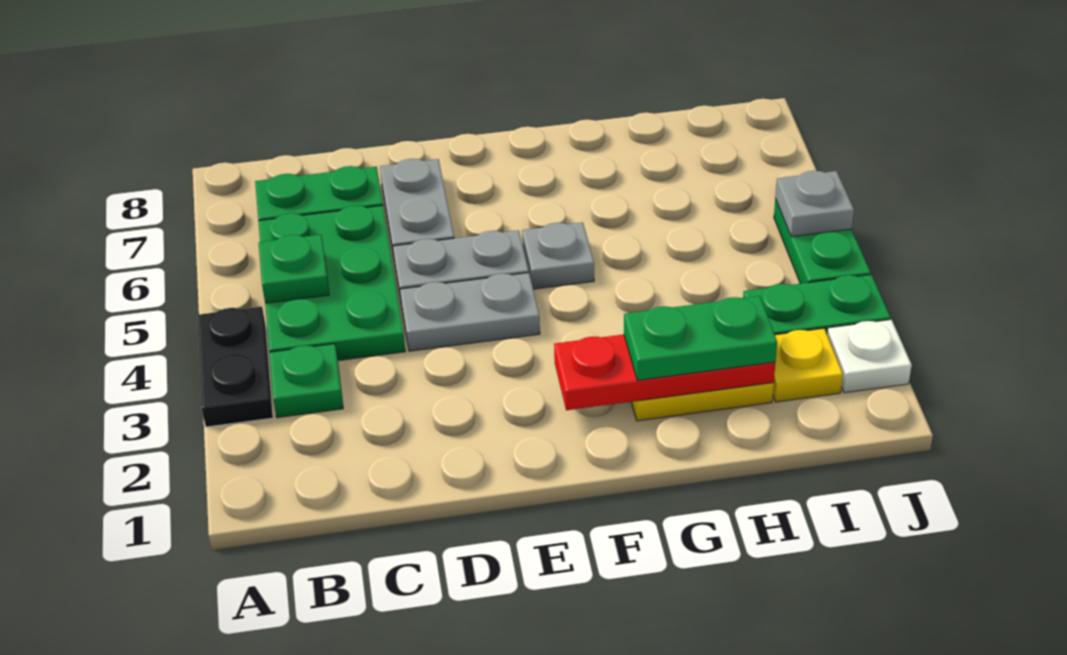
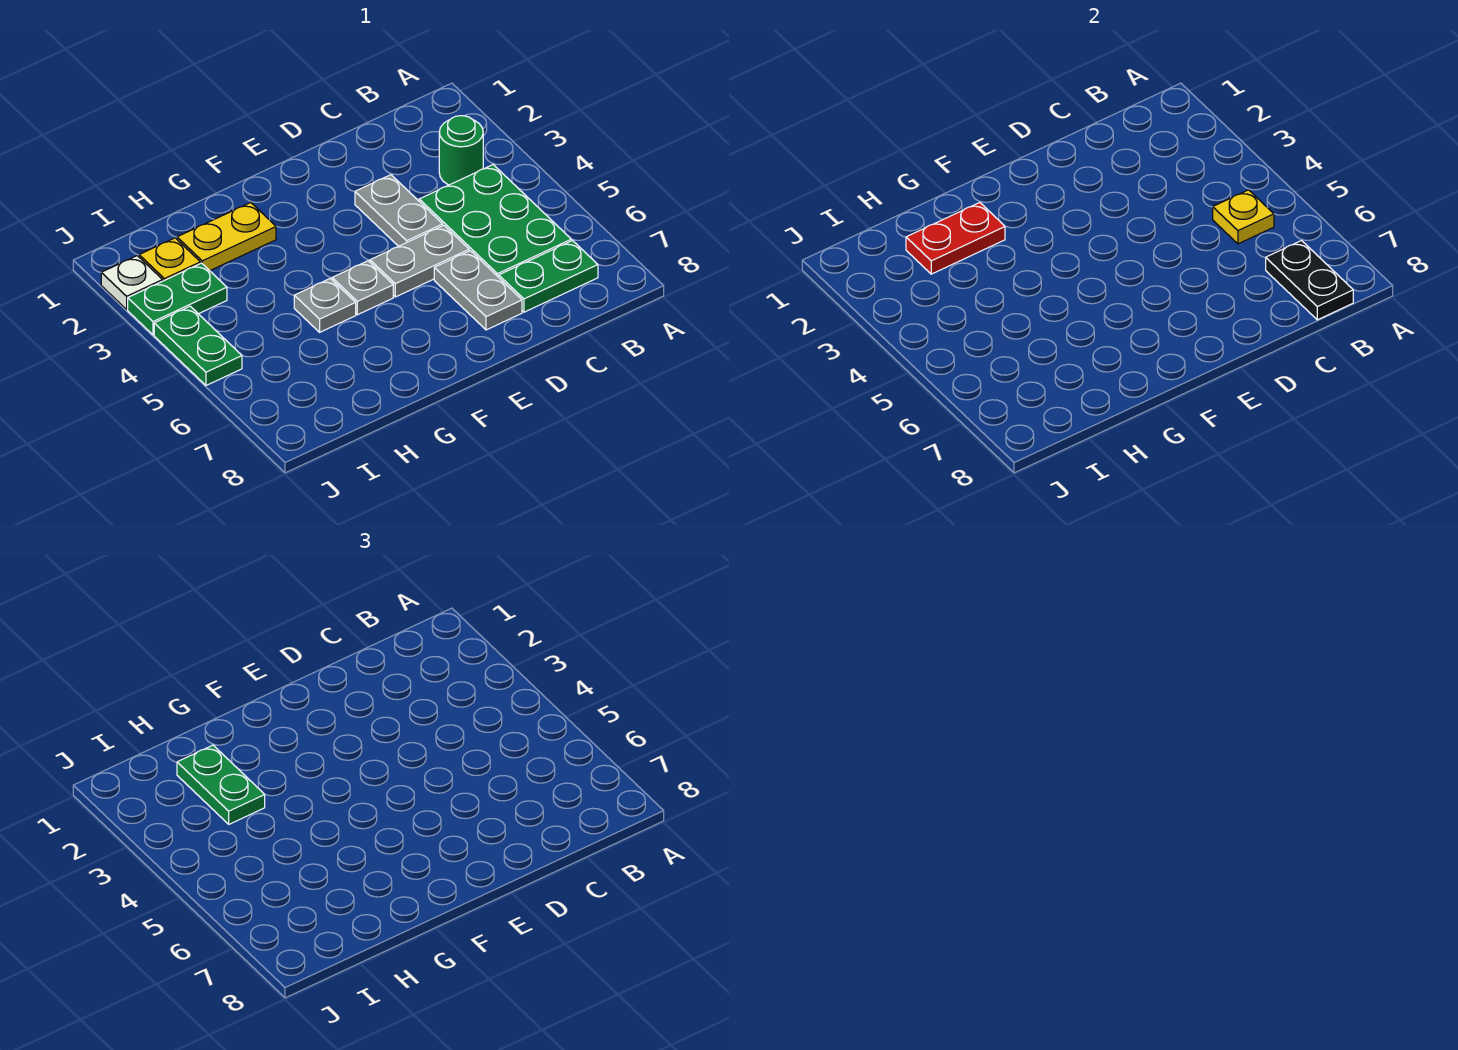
black 1x2 plate [198,307,273,427] -> black 1x2 plate moved to [1266,241,1353,320]
green 1x1 plate [269,344,343,418] -> green 1x1 round brick [439,116,483,185]
green 1x1 plate [259,235,329,303] -> yellow 1x1 plate [1213,190,1274,244]
grey 1x2 plate [400,273,540,351] -> grey 1x2 plate turned to [355,175,443,246]
red 1x3 plate [554,334,775,410] -> red 1x2 plate [906,203,1005,274]
green 1x2 plate [624,296,777,380] -> green 1x2 plate turned to [177,745,265,824]
grey 1x1 plate [775,171,854,237] -> grey 1x1 plate moved to [294,278,356,332]

